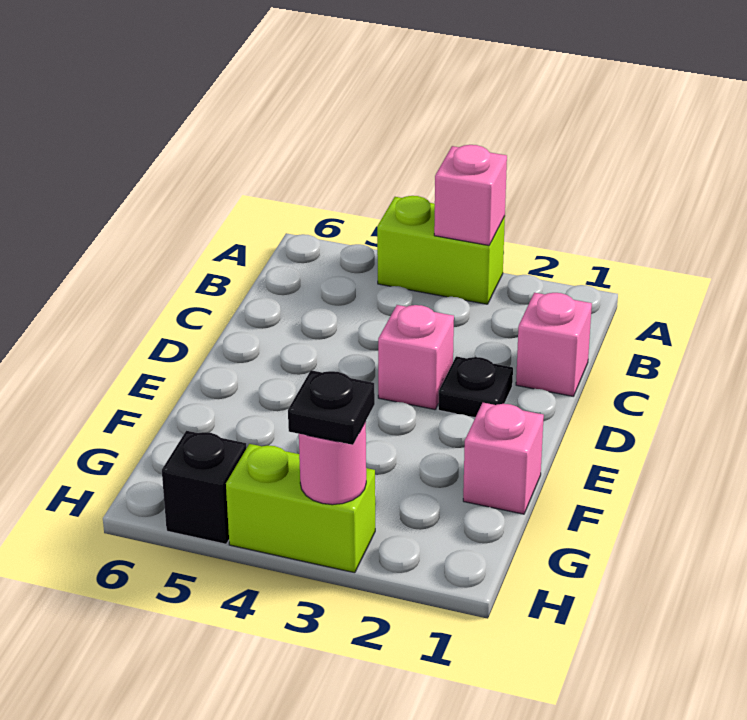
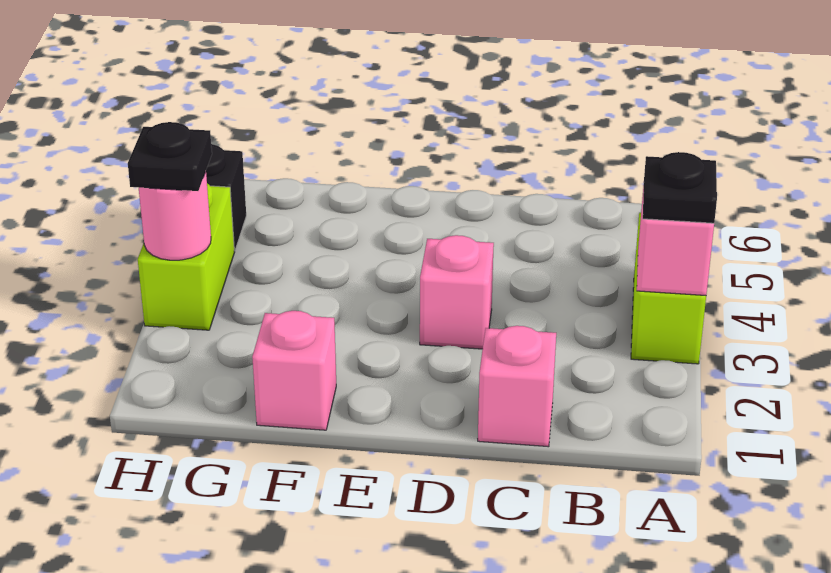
black 1x1 plate [438,356,513,418] -> black 1x1 plate moved to [643,152,717,223]

